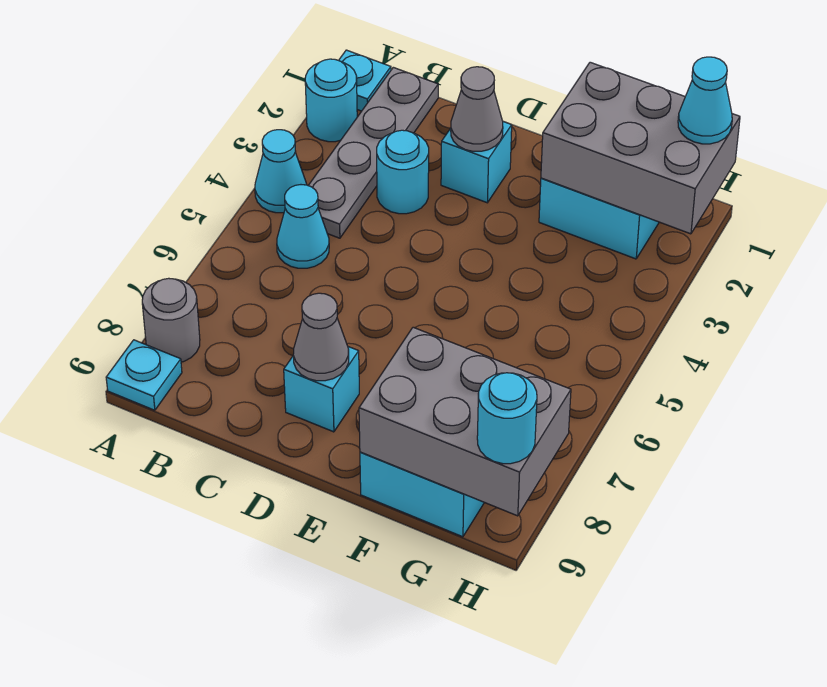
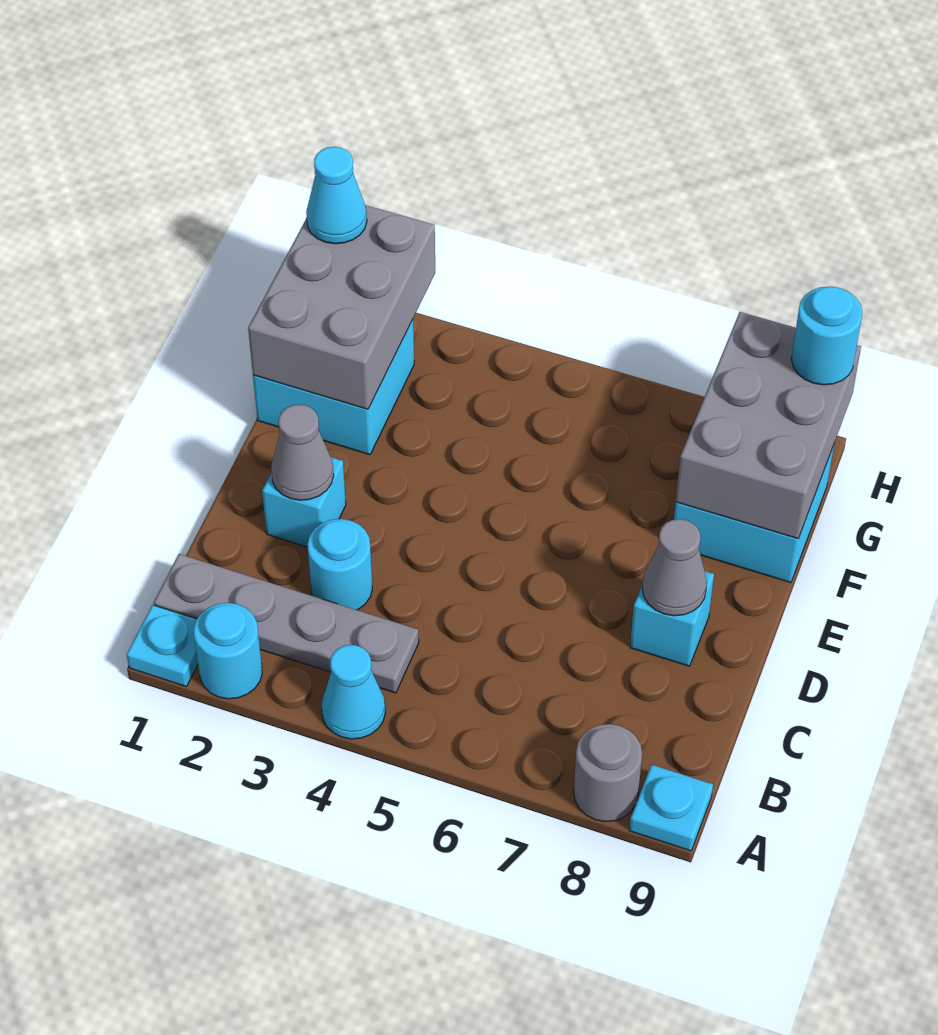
cyan 1x1 cone [277,185,329,268] -> none

